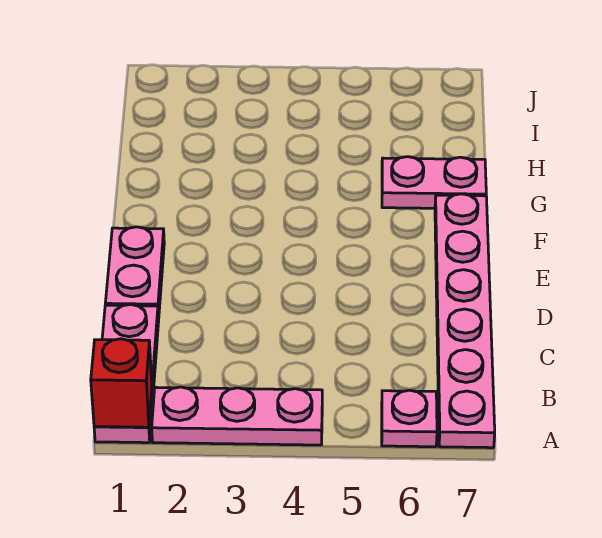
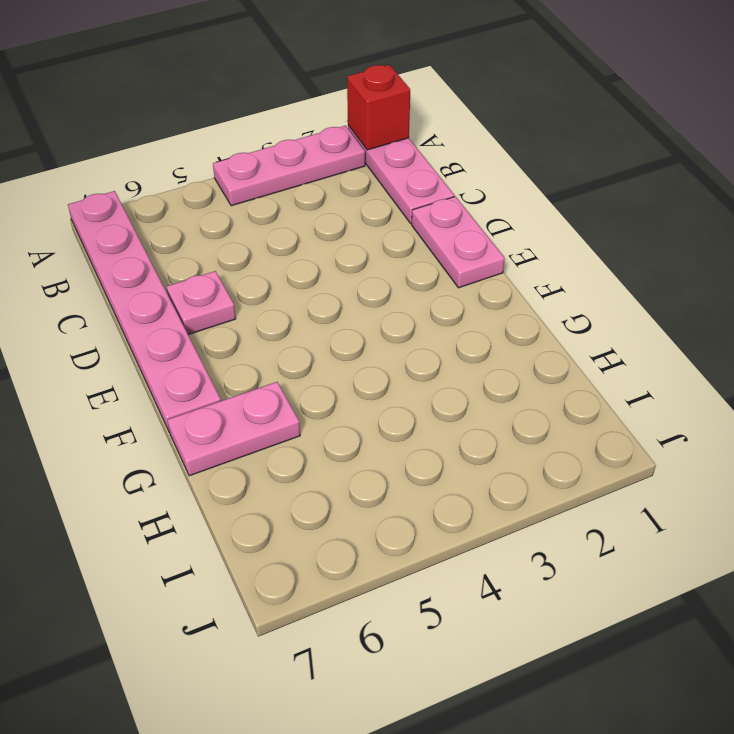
pink 1x1 plate [382,390,437,447] -> pink 1x1 plate moved to [166,271,236,335]

